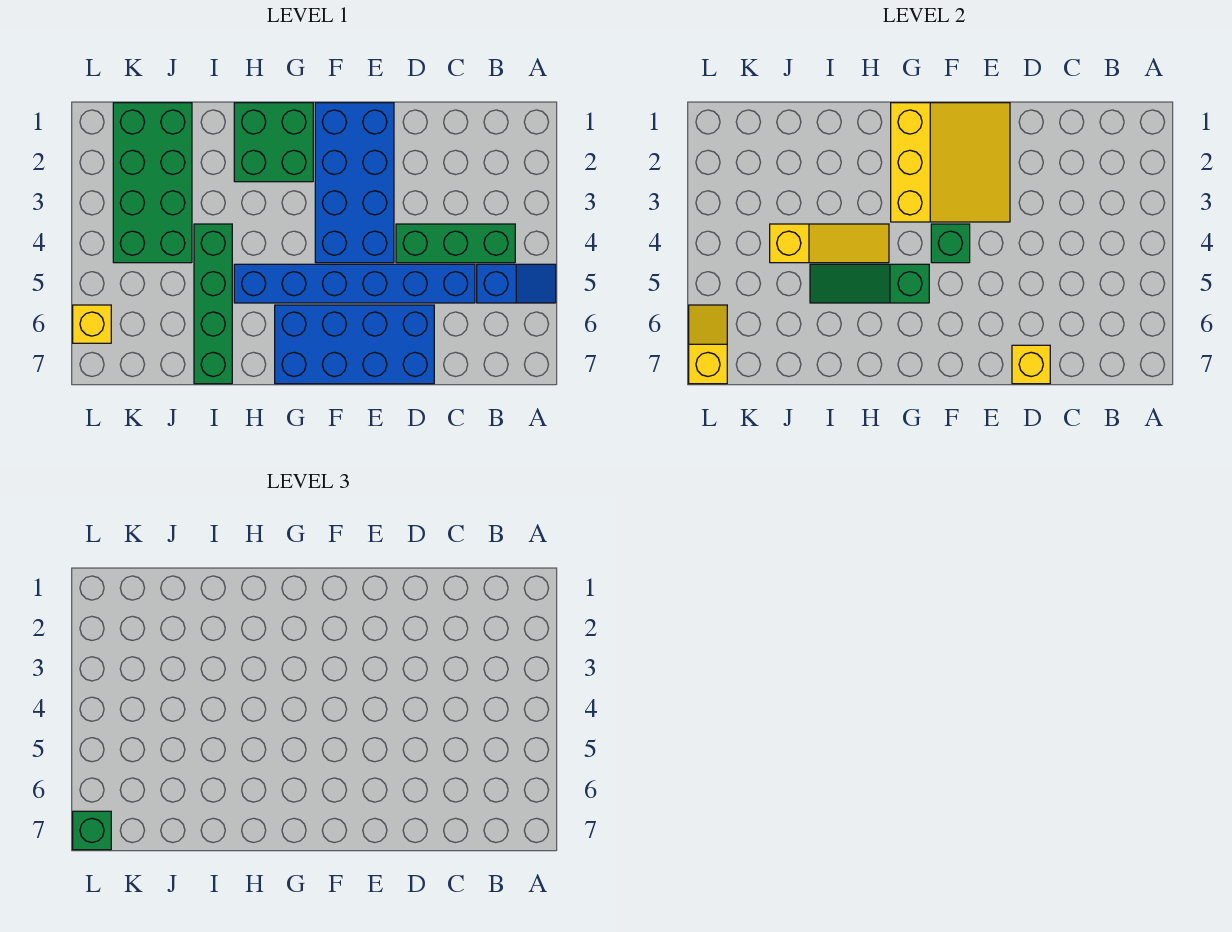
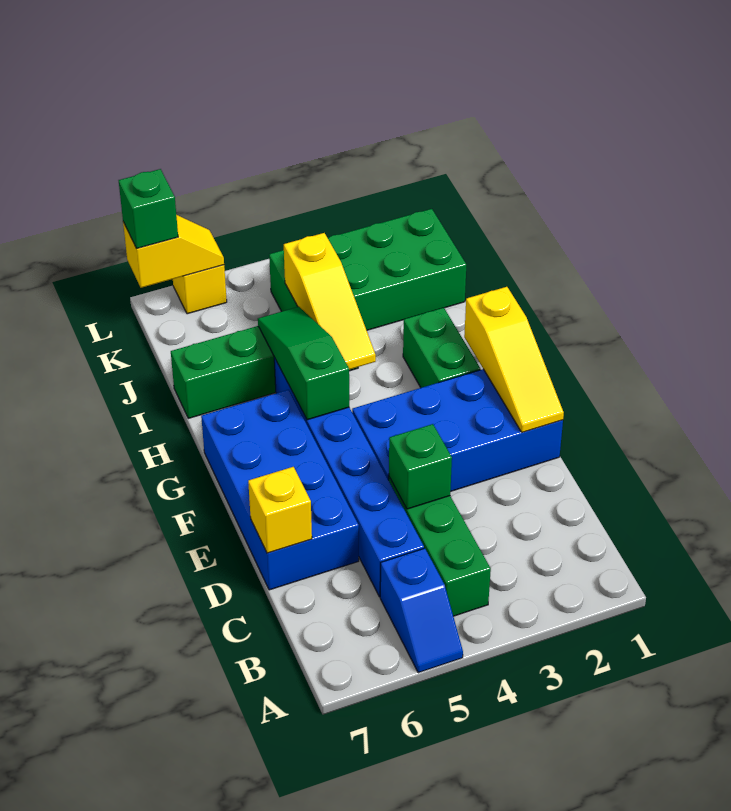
yellow 3x3 slope [891,103,1010,222] -> yellow 1x3 slope [464,287,564,432]
green 1x1 brick [931,224,970,263] -> green 1x1 brick moved to [389,424,452,509]
green 2x2 brick [234,103,313,182] -> green 1x2 brick [403,308,480,388]

